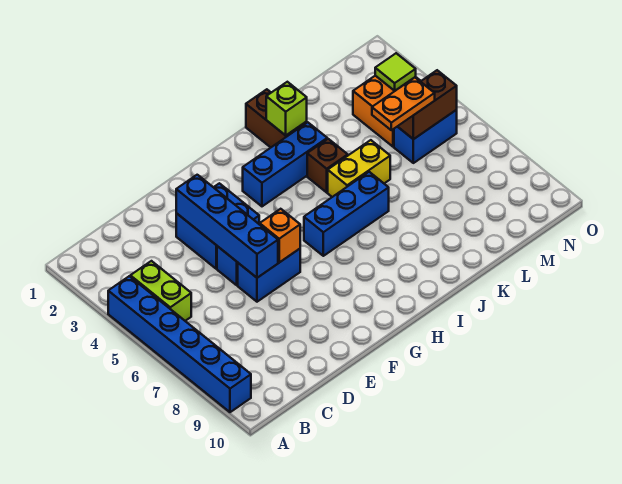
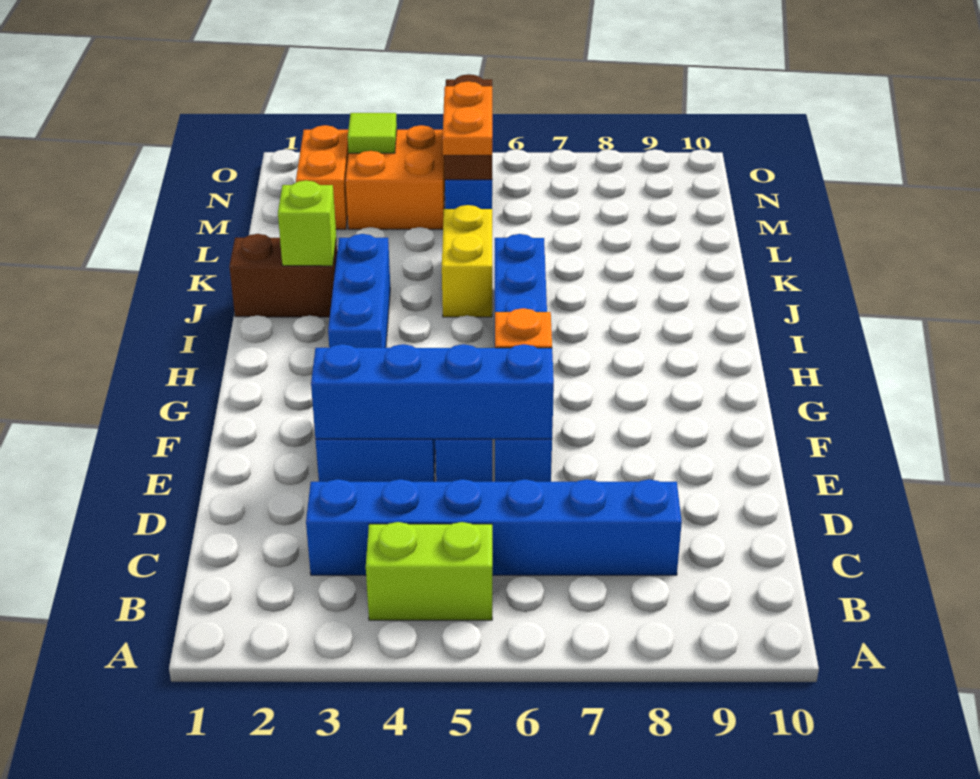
blue 1x6 brick [108,276,251,412] -> blue 1x6 brick moved to [306,479,682,575]
brown 1x1 brick [307,139,348,192] -> none
none -> orange 1x2 brick [296,125,349,229]

